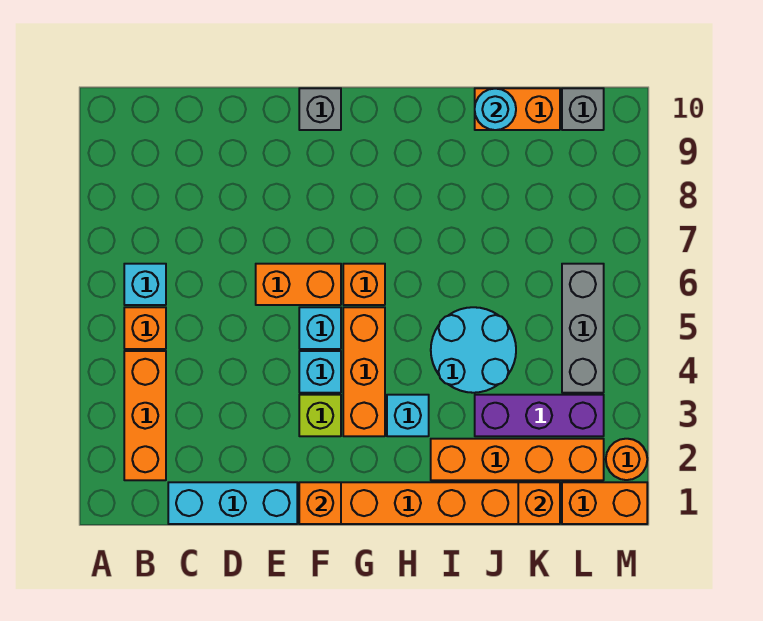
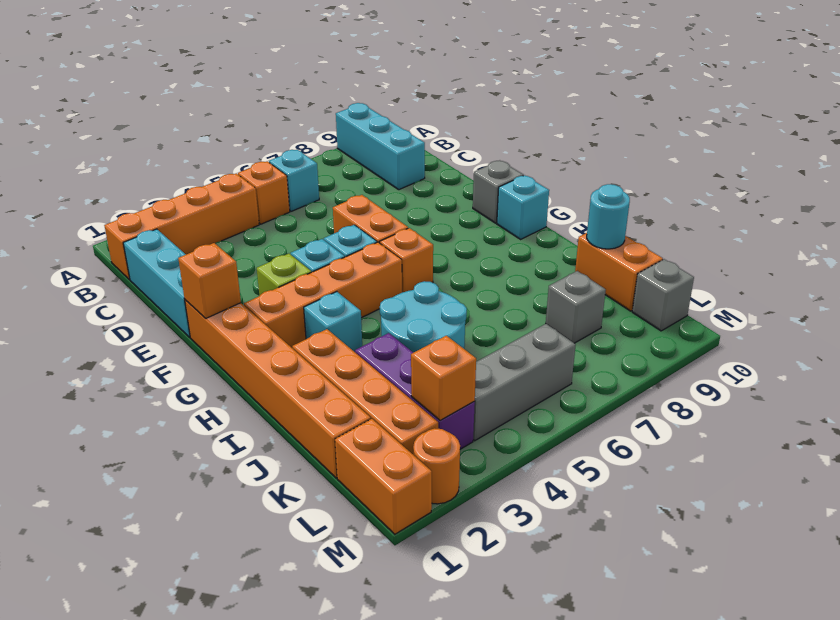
none -> cyan 1x3 brick [336,103,425,190]
orange 1x3 brick [124,351,166,480] -> orange 1x4 brick [104,173,259,280]
orange 1x3 brick [343,307,385,436] -> orange 1x4 brick [244,242,402,348]
none -> cyan 1x1 brick [497,175,549,239]
orange 1x1 brick [518,482,560,524] -> orange 1x1 brick moved to [411,336,476,420]
none -> grey 1x1 brick [546,271,606,343]

